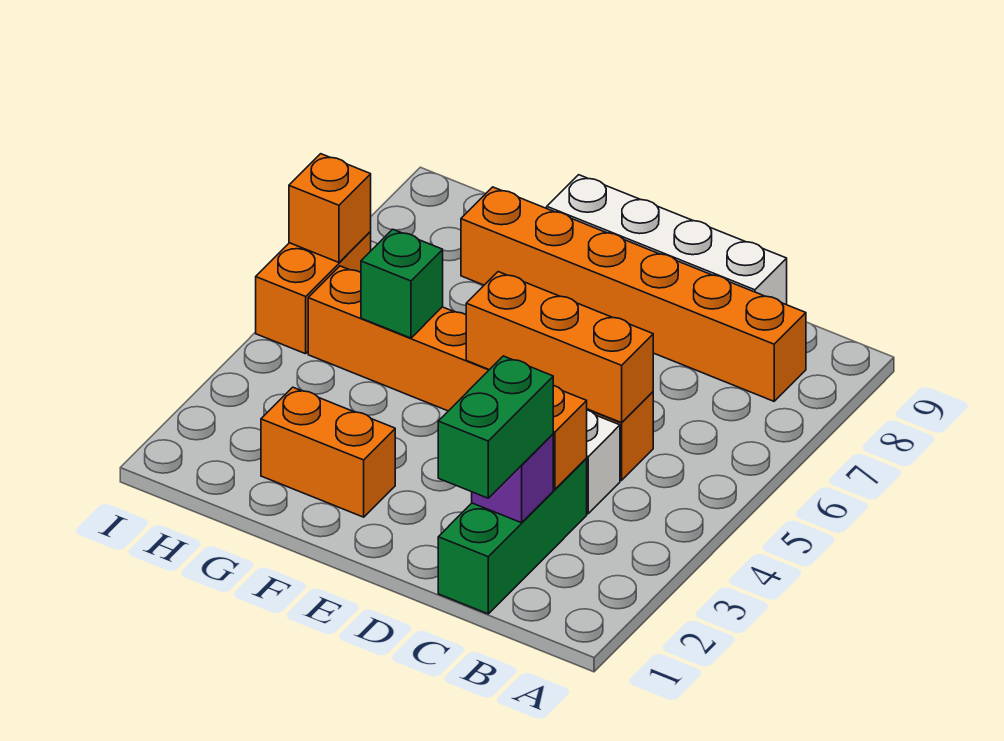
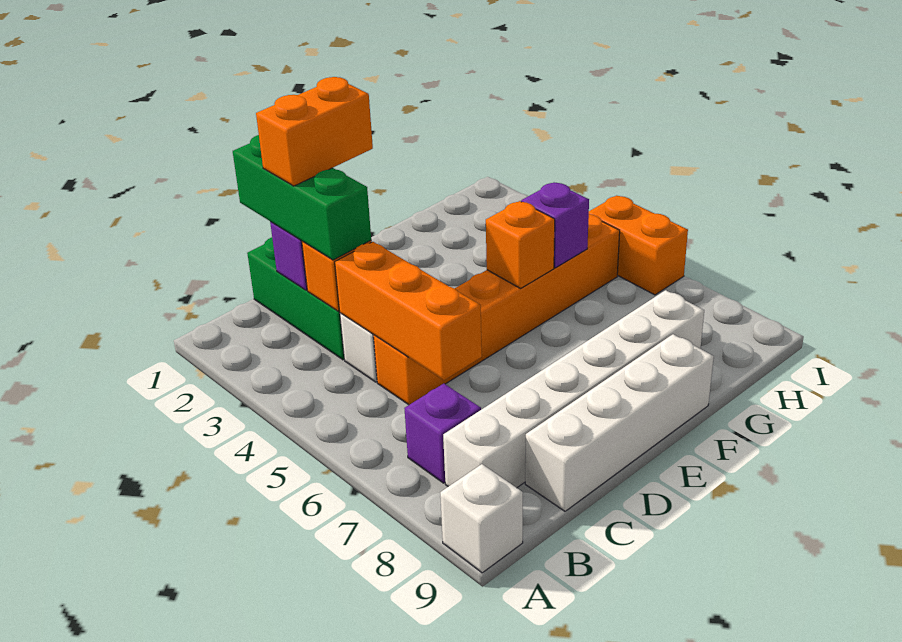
none -> white 1x1 brick [440,464,523,573]
none -> purple 1x1 brick [404,384,481,483]
orange 1x6 brick [461,187,806,401] -> white 1x6 brick [443,290,704,488]
green 1x2 brick [438,356,553,498] -> green 1x3 brick [233,135,371,260]
orange 1x3 brick [466,272,653,423] -> orange 1x3 brick turned to [335,242,482,380]
orange 1x2 brick [261,387,395,517] -> orange 1x2 brick moved to [256,77,373,186]
green 1x1 brick [361,229,443,338] -> purple 1x1 brick [521,182,589,268]
orange 1x1 brick [289,154,371,262] -> orange 1x1 brick moved to [486,201,555,288]

